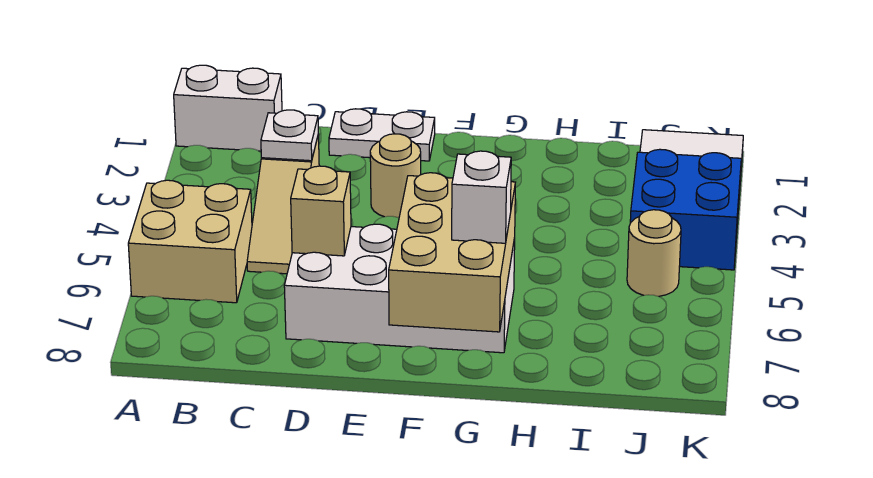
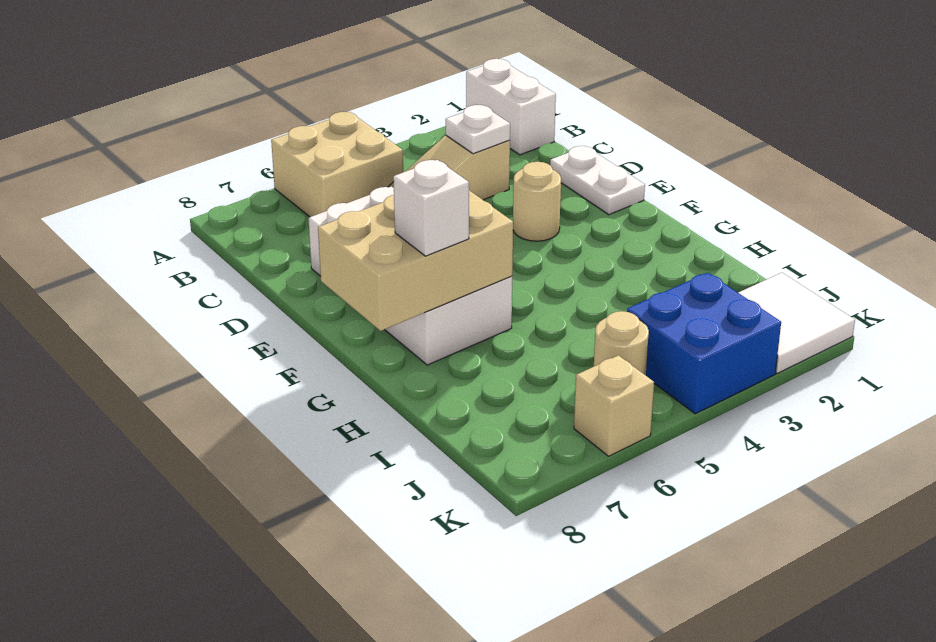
tan 1x1 brick [291,166,351,256] -> tan 1x1 brick moved to [574,355,654,456]

